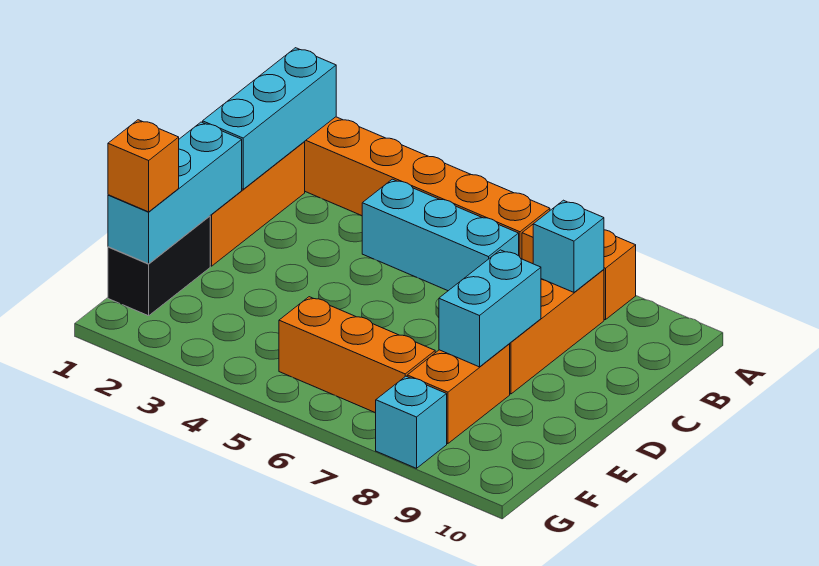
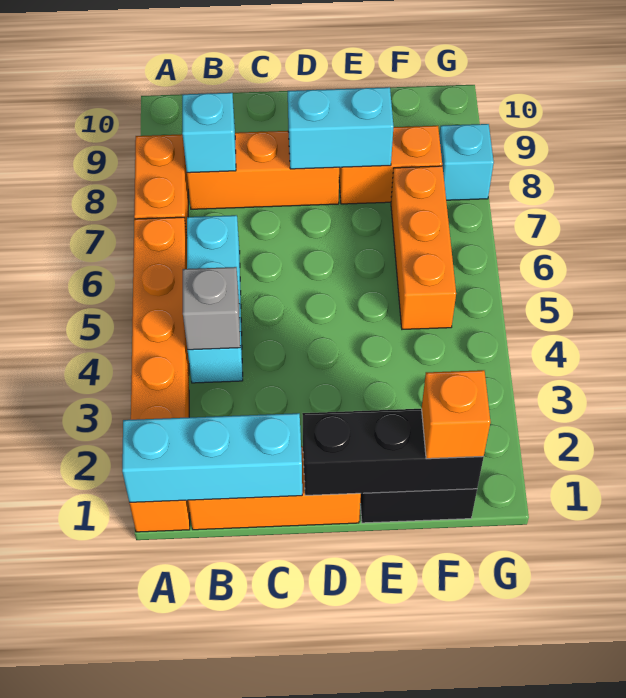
none -> grey 1x1 brick [183,267,240,350]
cyan 1x3 brick [108,122,242,264] -> black 1x3 brick [302,409,484,495]

